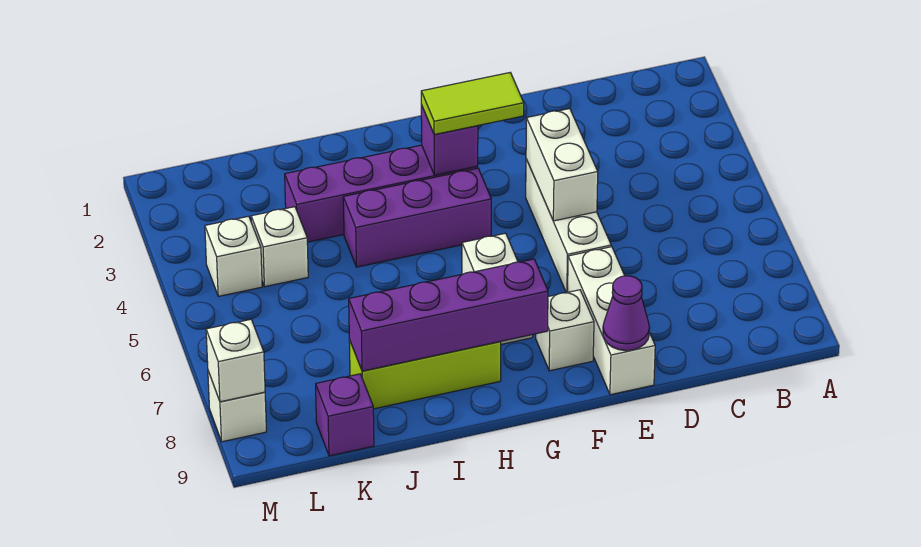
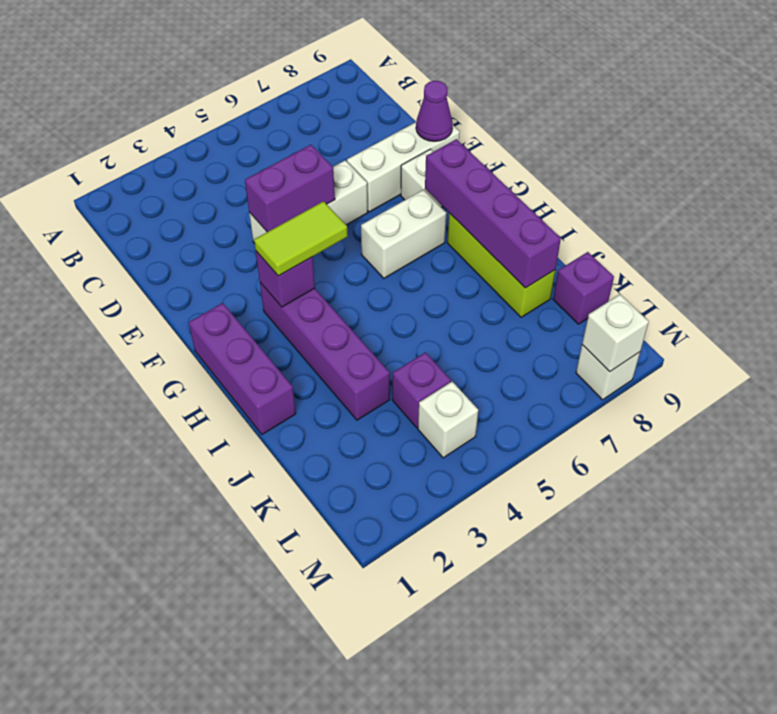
white 1x2 brick [526,109,598,221] -> purple 1x2 brick [245,145,335,232]
lime 1x2 tile [421,73,524,135] -> lime 1x2 tile turned to [254,201,348,276]
purple 1x3 brick [343,168,491,267] -> purple 1x3 brick moved to [189,303,296,434]
white 1x1 brick [251,207,308,287] -> purple 1x1 brick [392,352,451,428]

